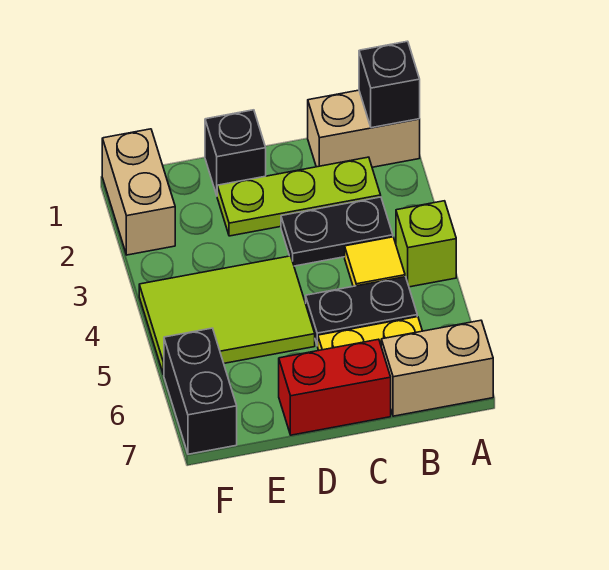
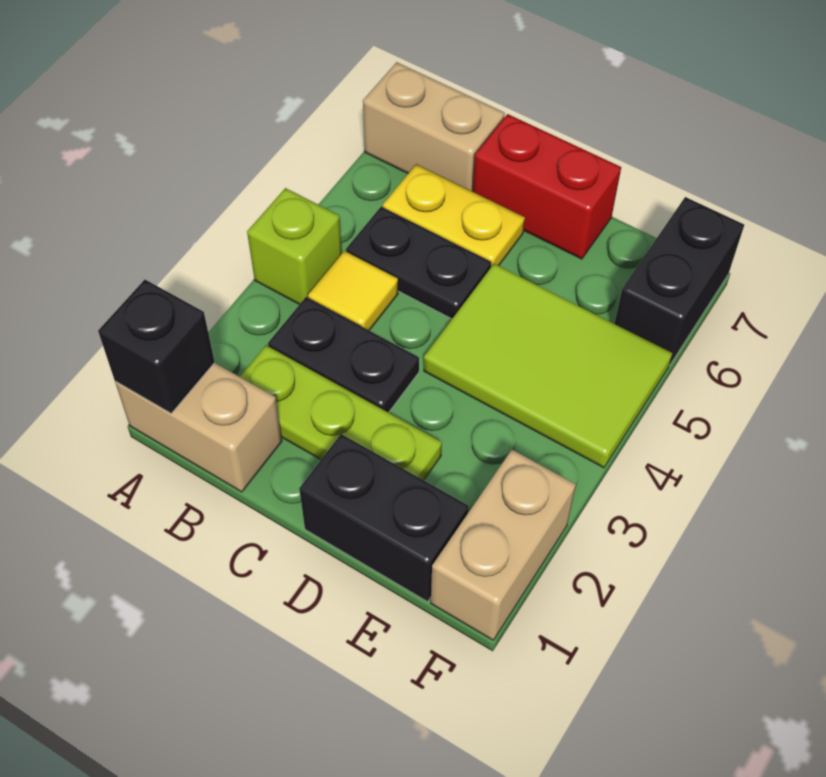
black 1x1 brick [205,110,266,195] -> black 1x2 brick [299,434,469,602]

